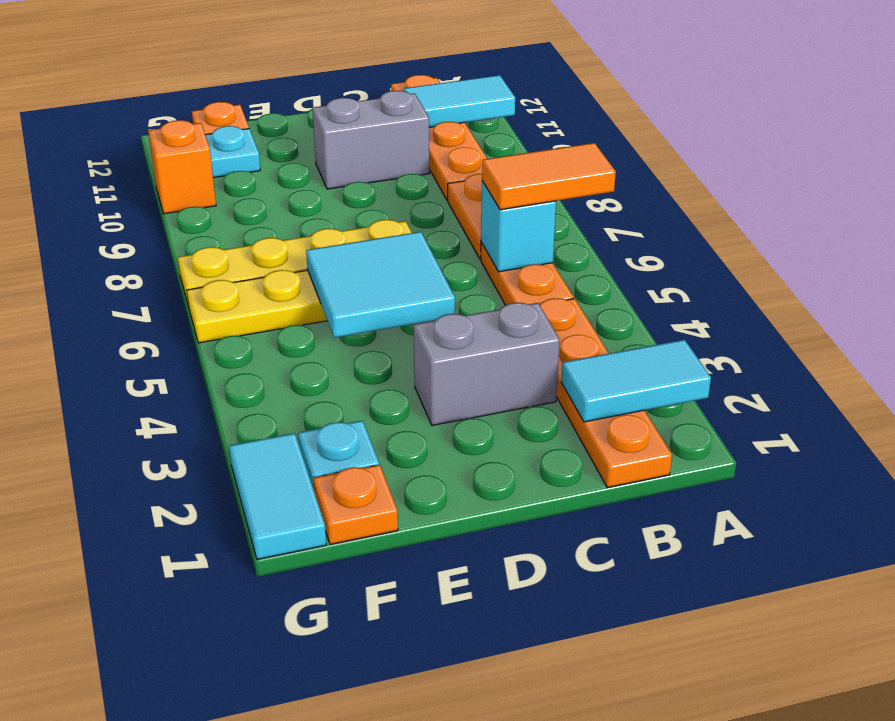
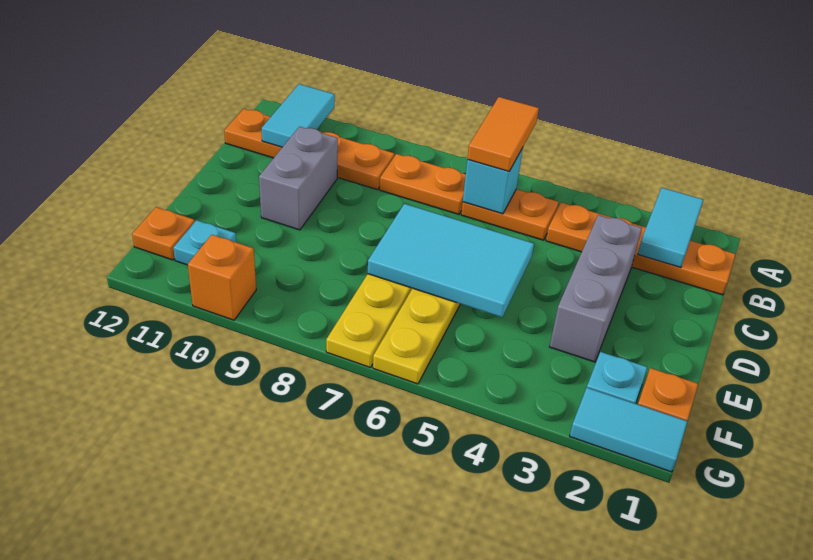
grey 1x2 brick [414,303,560,425] -> grey 1x3 brick [550,215,642,362]
cyan 2x2 tile [306,232,455,338] -> cyan 2x3 tile [368,204,534,317]

